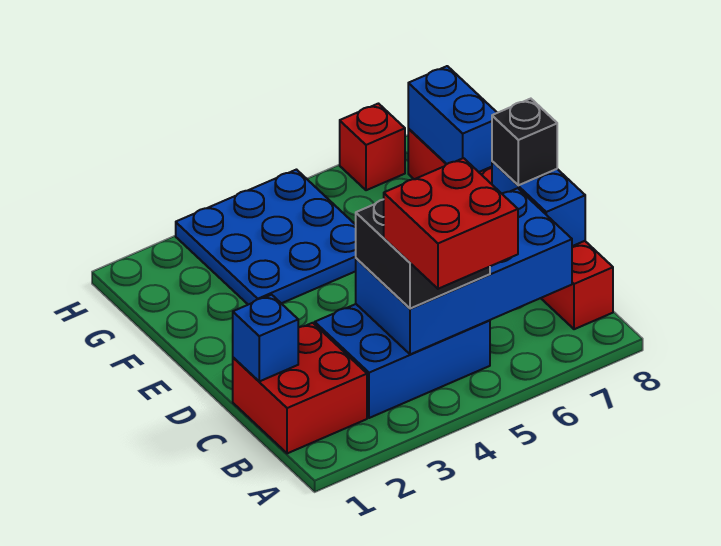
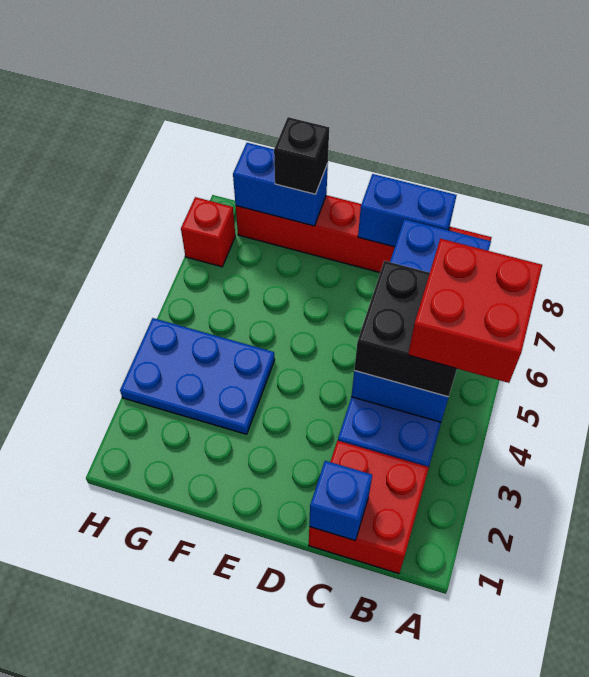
black 1x1 brick [492,99,557,185] -> black 1x1 brick moved to [274,117,329,194]
blue 3x3 plate [176,170,356,305] -> blue 2x3 plate [120,318,275,434]

